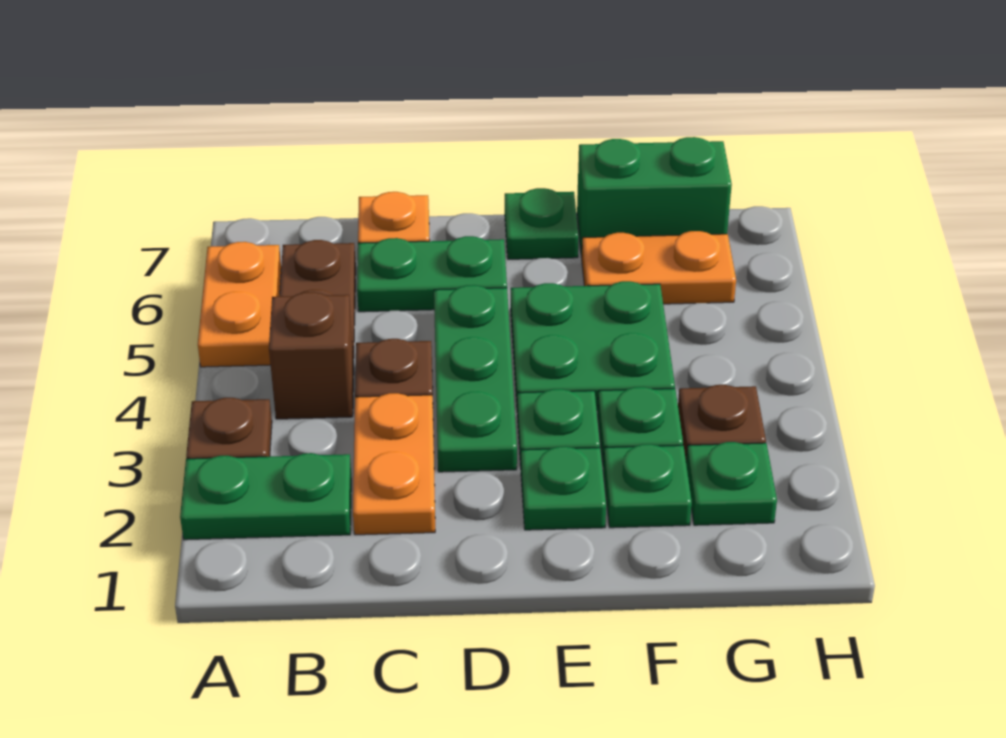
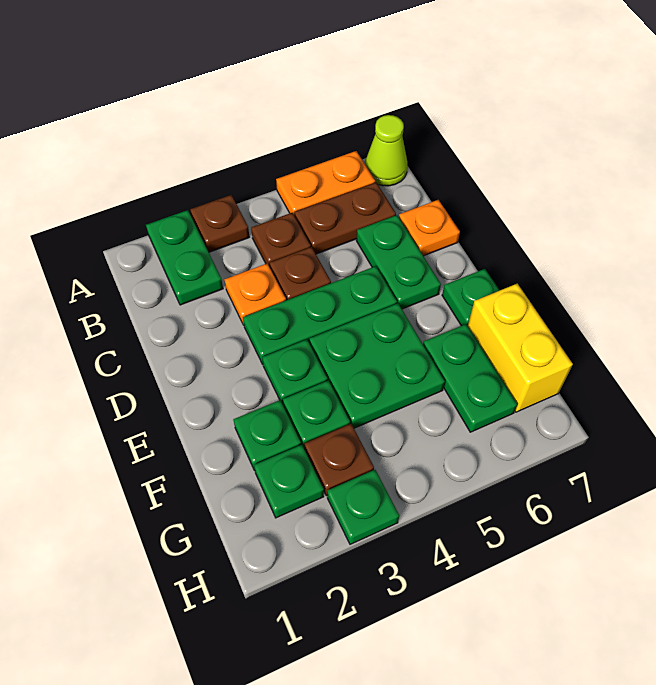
none -> lime 1x1 cone [365,115,407,186]
brown 1x1 brick [269,292,354,419] -> brown 1x1 plate [251,213,311,267]
orange 1x2 plate [353,393,435,535] -> orange 1x1 plate [224,264,286,325]
green 1x1 plate [521,447,606,530] -> green 1x1 plate moved to [327,470,399,544]
orange 1x2 plate [581,231,736,304] -> green 1x2 plate [423,324,517,432]
green 1x2 brick [577,137,732,256] -> yellow 1x2 brick [468,284,573,412]

